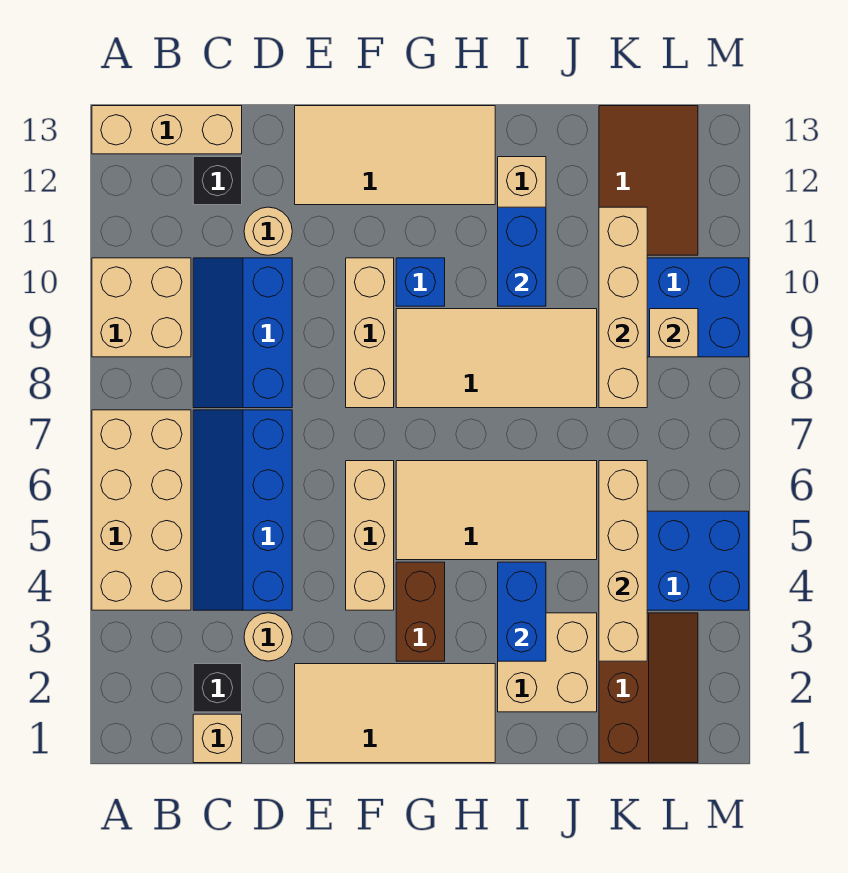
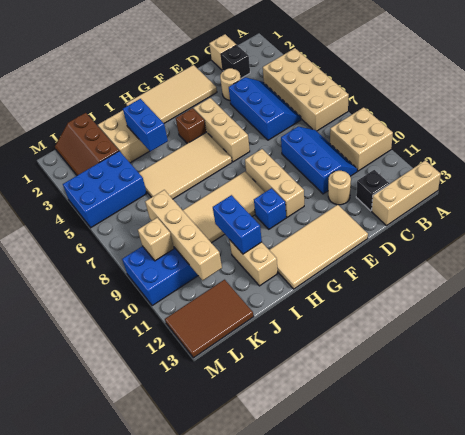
blue 2x4 slope [193,410,292,610] -> blue 2x3 slope [229,77,301,140]
brown 1x2 brick [396,562,445,661] -> brown 1x1 brick [176,108,206,144]
tan 1x4 brick [599,461,647,661] -> none
brown 2x3 tile [599,106,698,255] -> brown 2x3 tile turned to [165,280,254,358]

